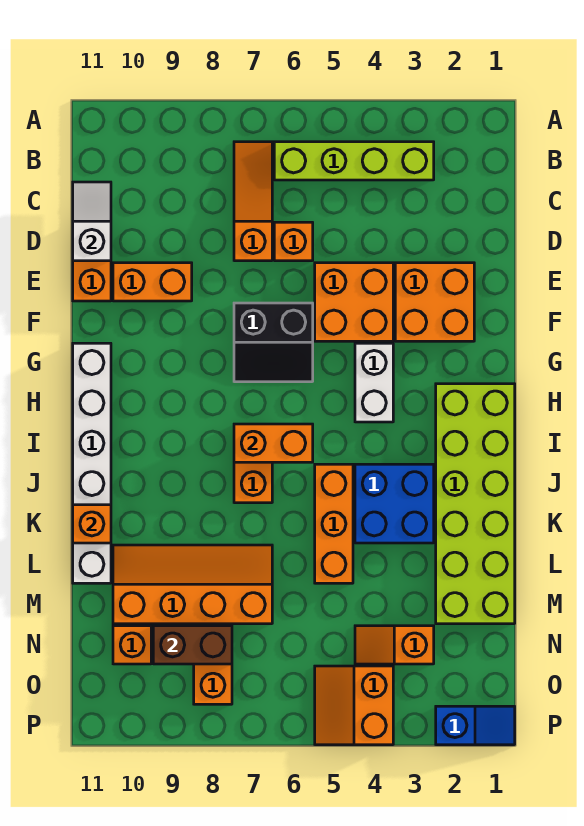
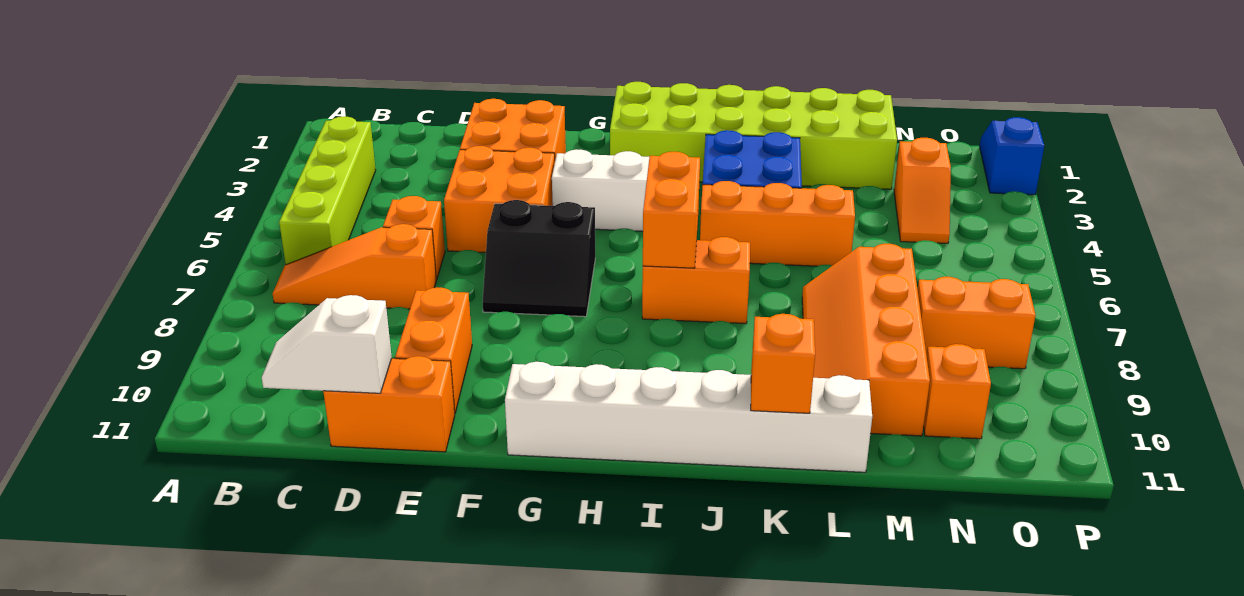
black 2x2 slope [234,303,313,382] -> black 2x2 slope turned to [483,200,595,317]
brown 1x2 brick [153,626,232,664] -> none
orange 2x2 slope [315,666,393,745] -> none

